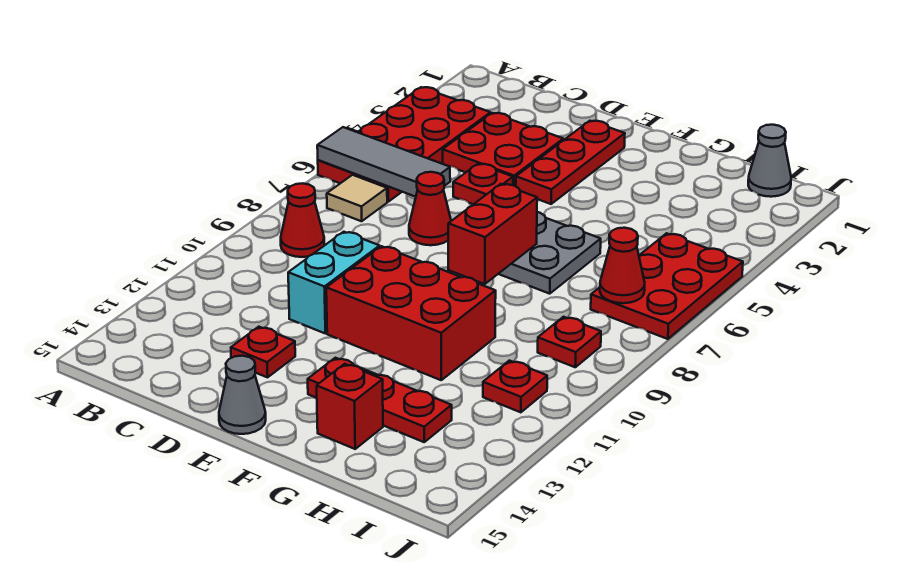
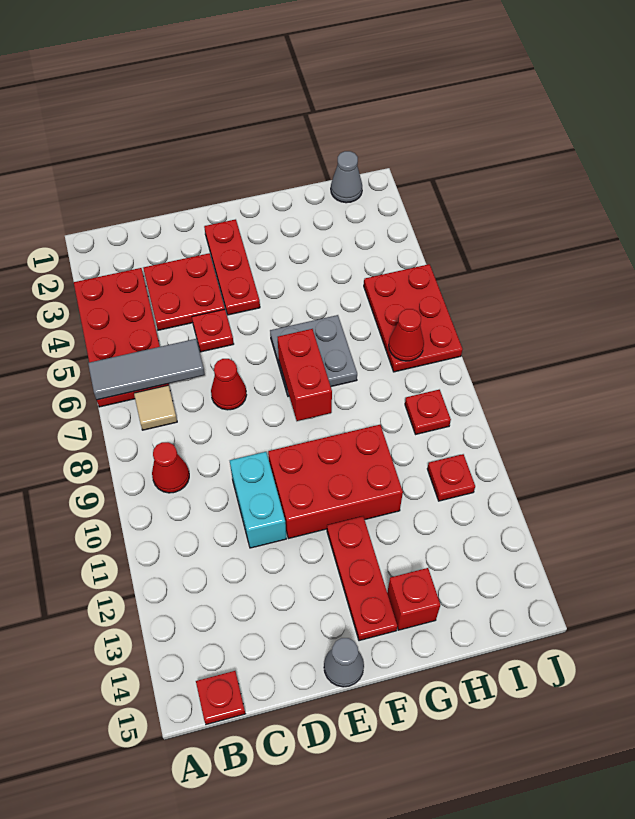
red 1x1 plate [231,327,295,377] -> red 1x1 plate moved to [196,671,245,724]
red 1x3 plate [308,358,452,442] -> red 1x3 plate turned to [327,516,397,641]

